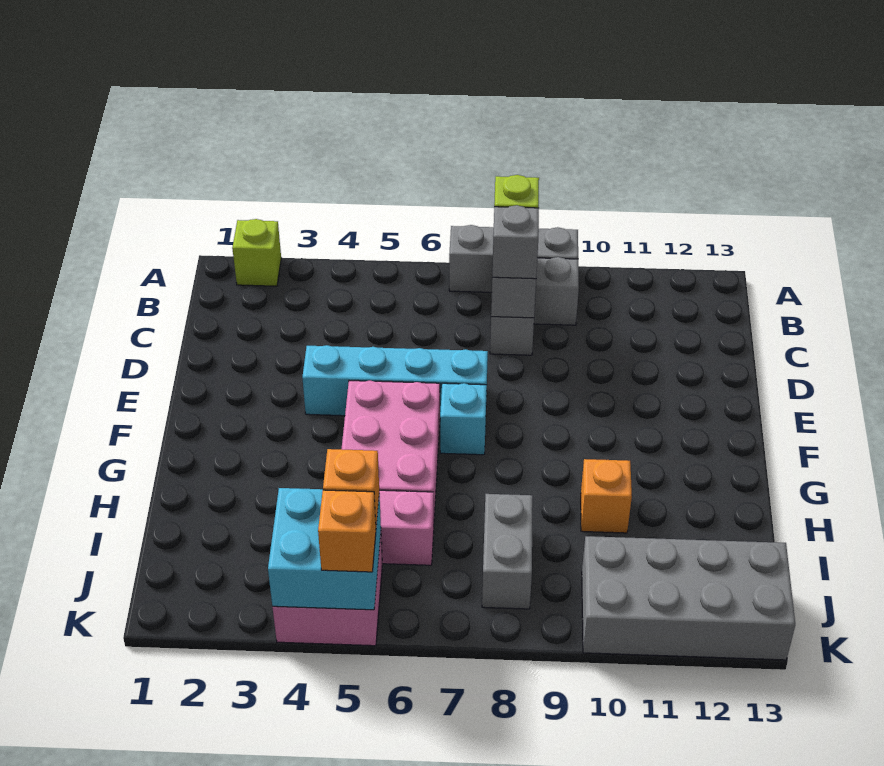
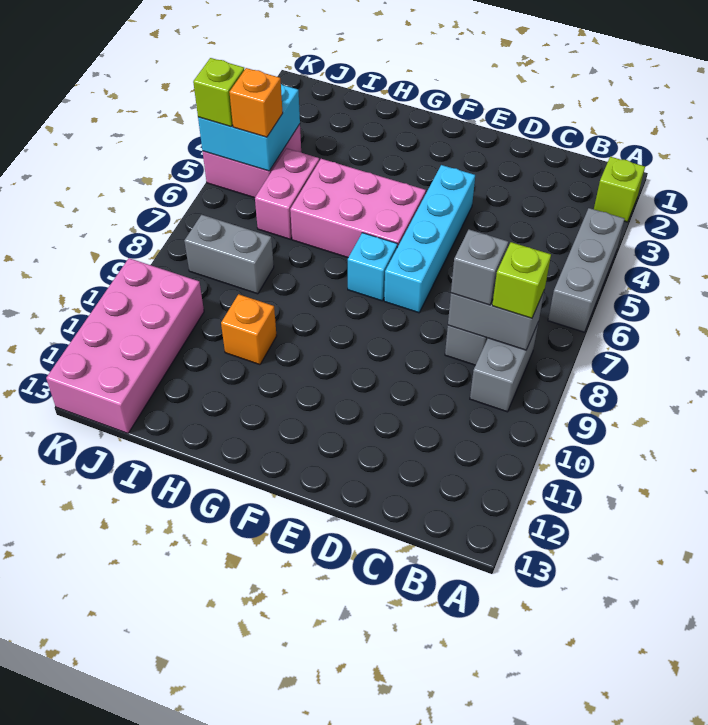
grey 1x3 brick [449,225,578,292] -> grey 1x3 brick moved to [548,208,624,332]
grey 2x4 brick [582,536,795,660] -> pink 2x4 brick [46,258,204,433]
orange 1x1 brick [318,490,376,572] -> lime 1x1 brick [193,58,244,127]

